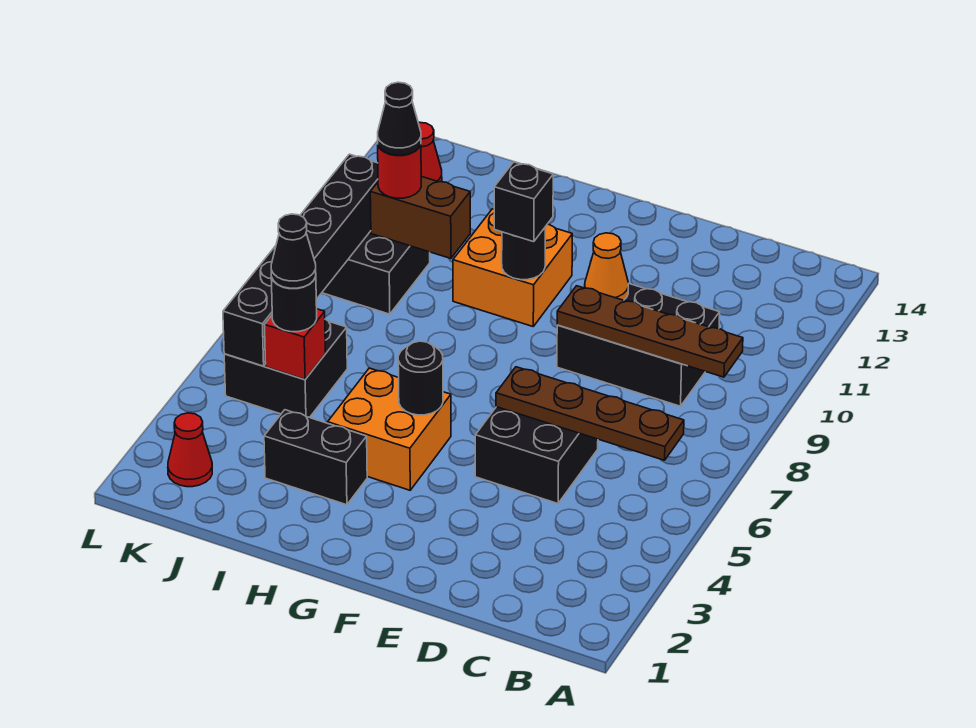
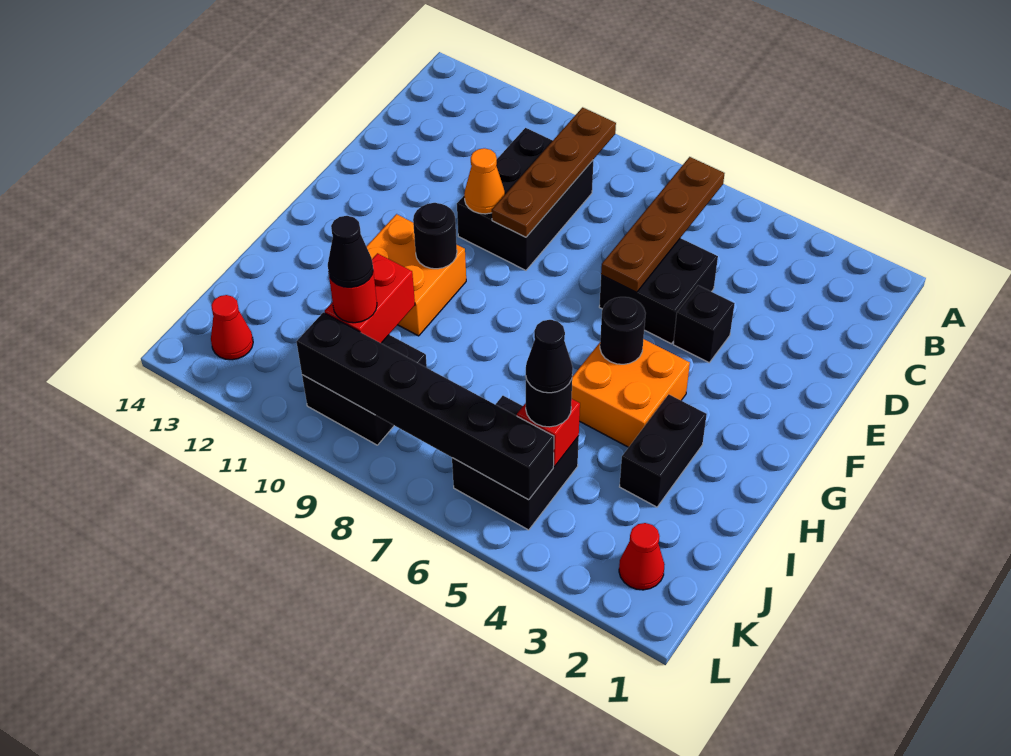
black 1x1 brick [494,162,553,242] -> black 1x1 brick moved to [673,285,735,363]
brown 1x2 brick [370,176,470,258] -> red 1x2 brick [325,253,415,343]

